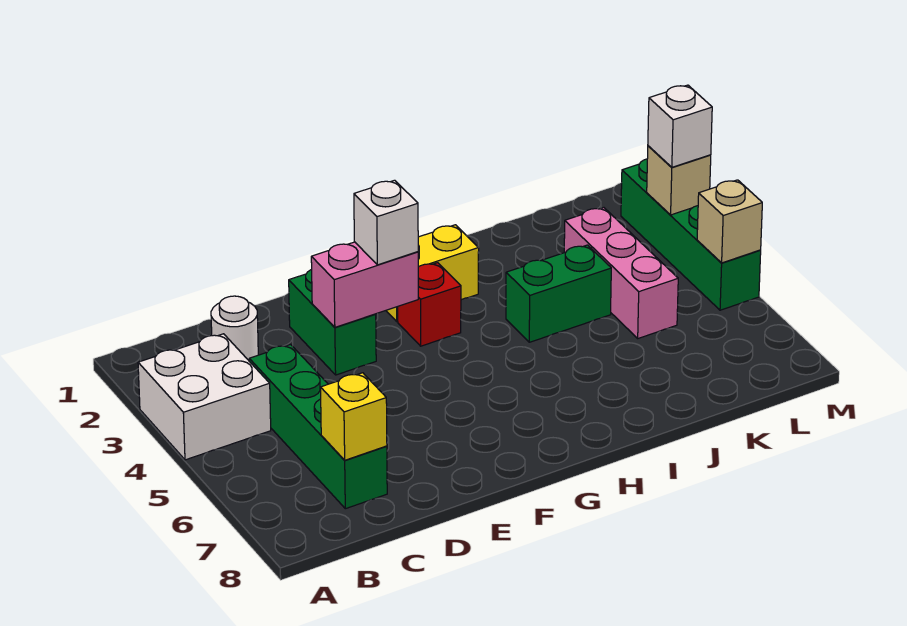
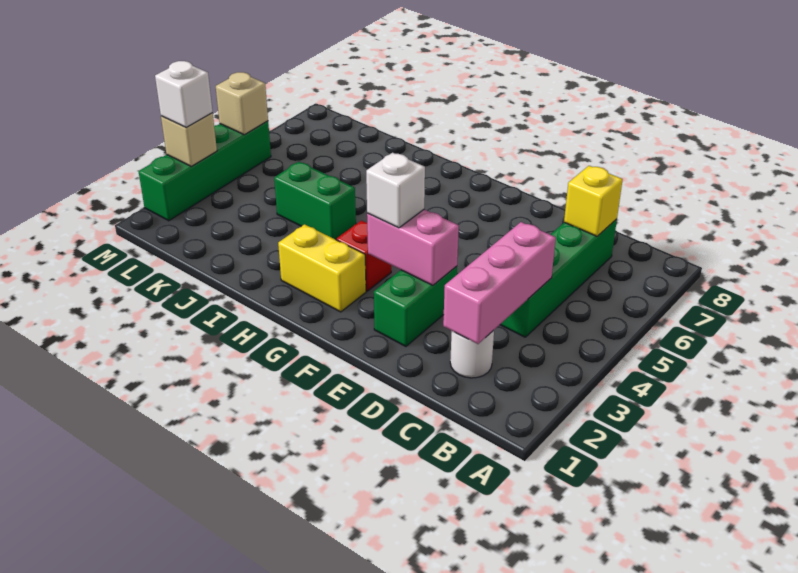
white 2x2 brick [138,334,271,460] -> none
pink 1x3 brick [564,208,678,338] -> pink 1x3 brick moved to [443,222,556,344]

